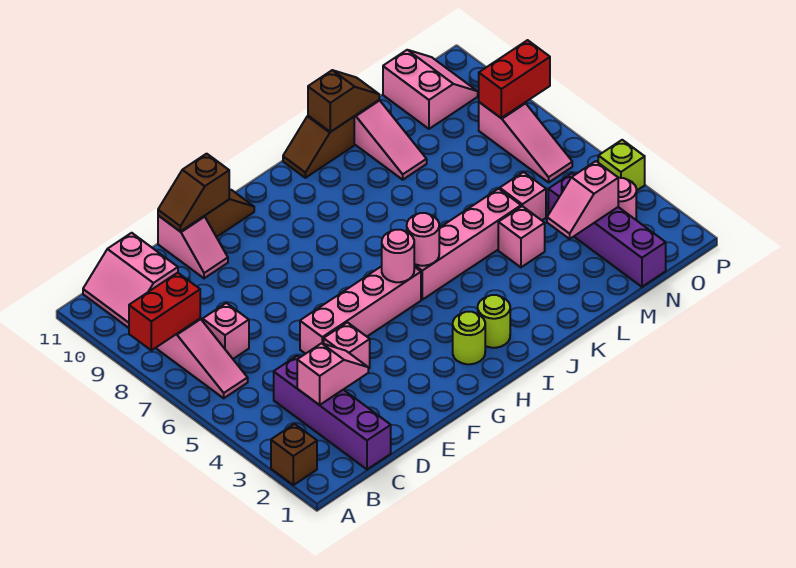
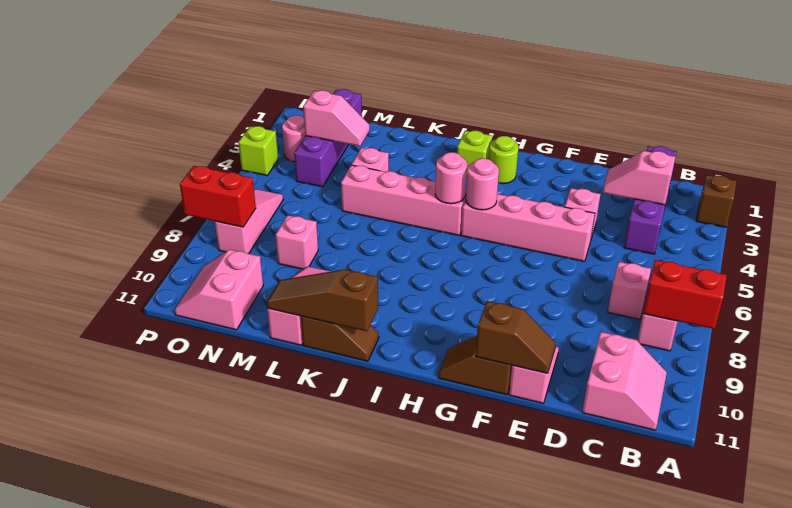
lime 1x1 round brick [478,295,510,348] -> lime 1x1 brick [457,131,492,174]
brown 1x2 slope [308,70,379,132] -> brown 1x3 slope [267,269,378,331]
pink 1x1 brick [500,172,546,220] -> pink 1x1 brick moved to [276,215,318,269]

